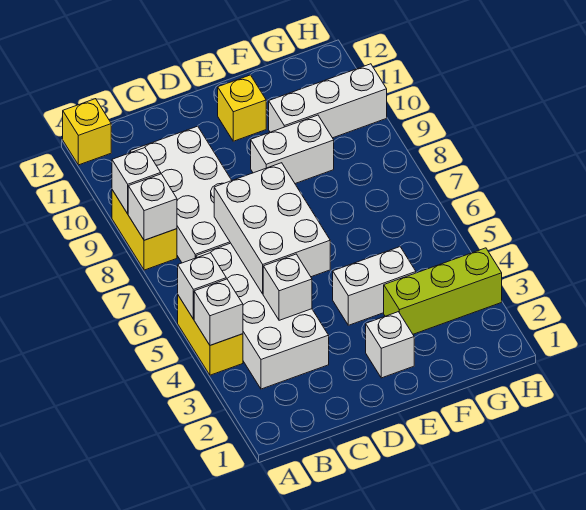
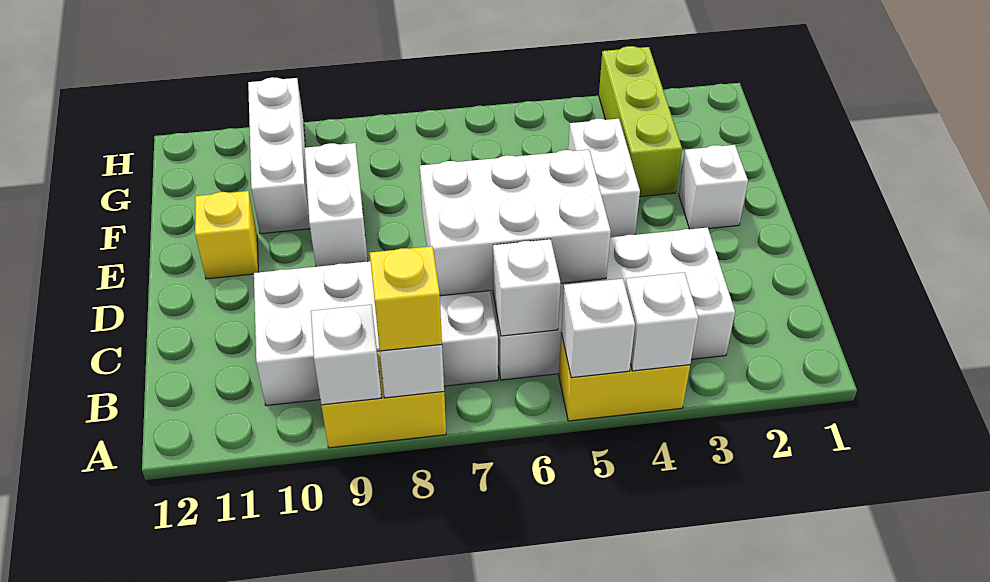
yellow 1x1 brick [63,99,111,165] -> yellow 1x1 brick moved to [370,246,442,351]
white 1x1 brick [263,254,312,320] -> white 1x1 brick moved to [493,239,561,336]

